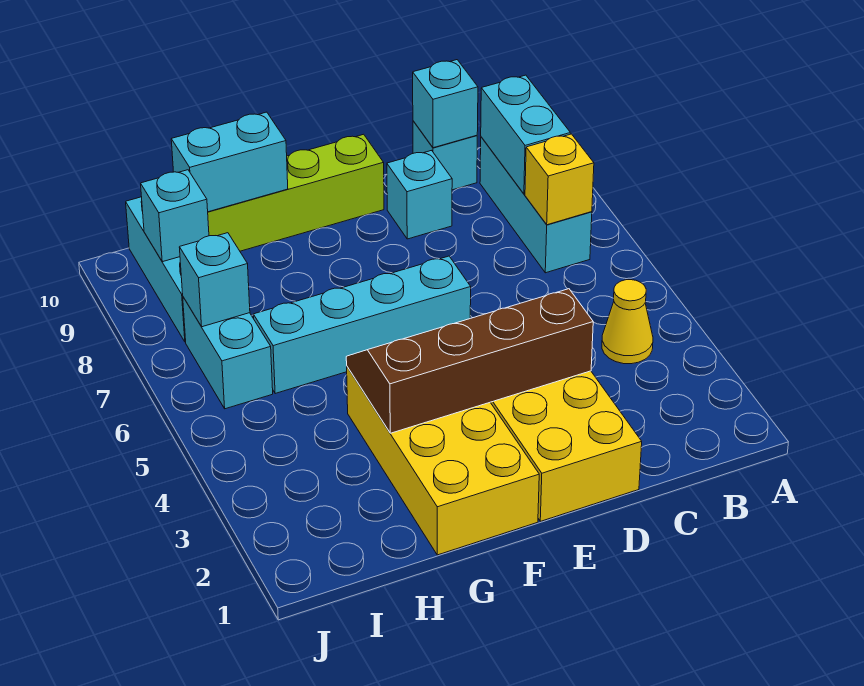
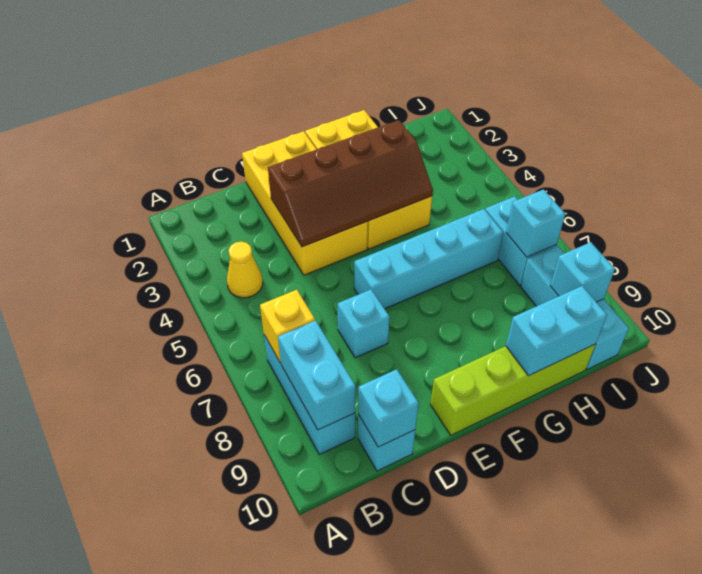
cyan 1x1 brick [387,150,452,239] -> cyan 1x1 brick moved to [338,290,390,358]

